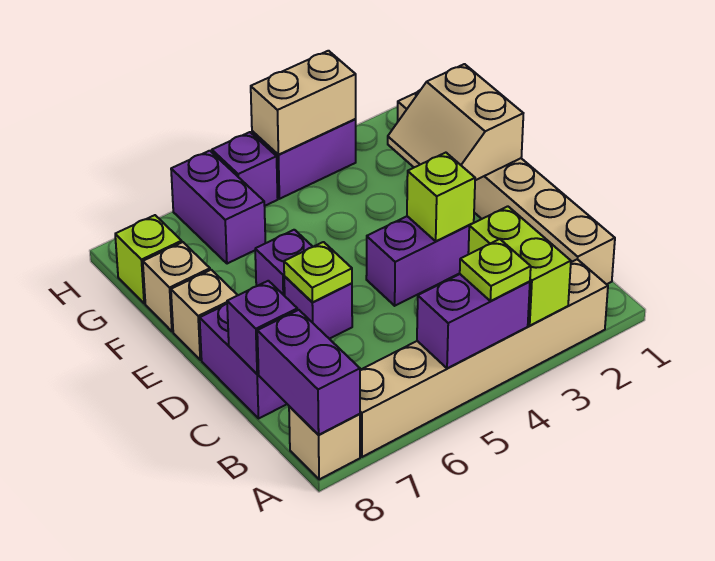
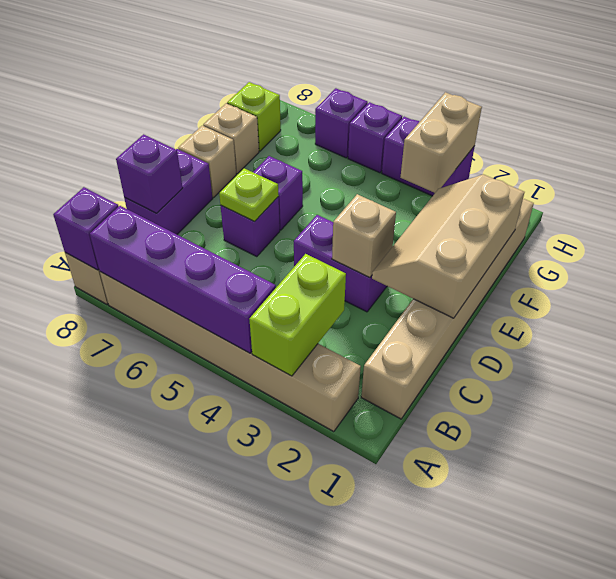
purple 1x2 brick [417,274,530,369] -> purple 1x4 brick [90,206,276,353]
lime 1x1 plate [460,239,531,301] -> none
purple 1x2 brick [257,310,360,435] -> purple 1x1 brick [53,187,119,270]
lime 1x1 brick [407,153,475,241] -> tan 1x1 brick [332,194,396,277]
tan 2x2 slope [388,64,523,180] -> tan 2x3 slope [372,174,524,318]
purple 1x2 brick [171,151,265,264] -> purple 1x1 brick [315,88,368,158]
tan 1x2 brick [251,51,356,155] -> tan 1x2 brick turned to [400,92,482,193]

